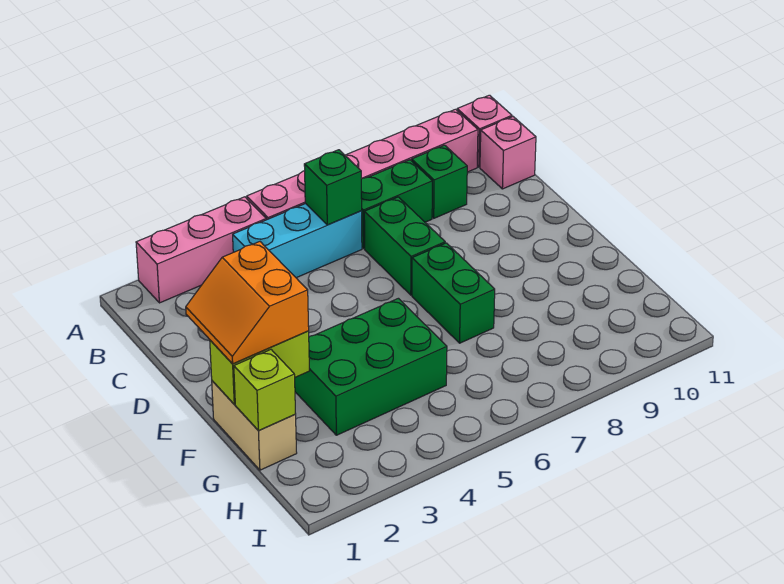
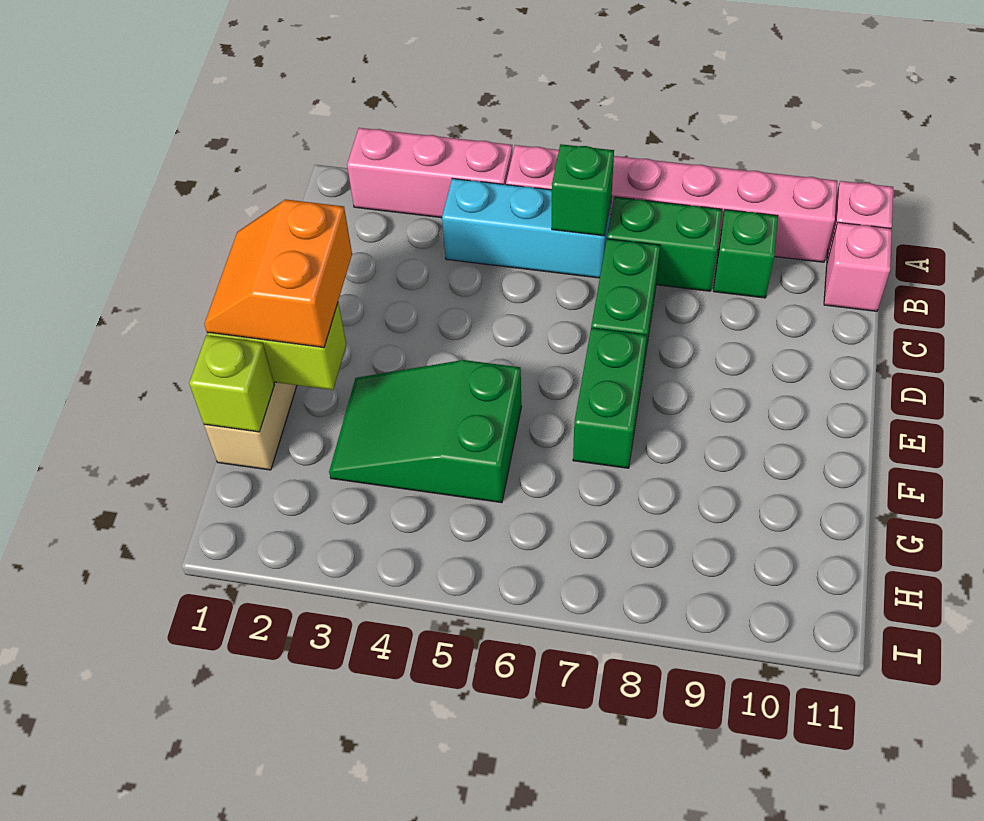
green 2x3 brick [295,298,447,435] -> green 2x3 slope [329,360,522,503]

